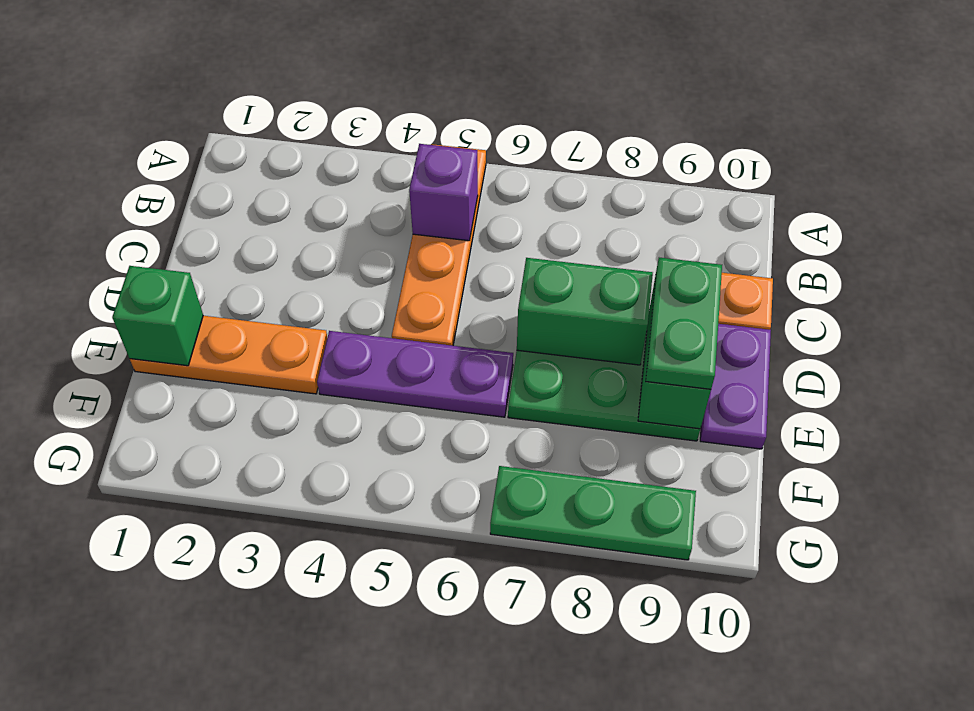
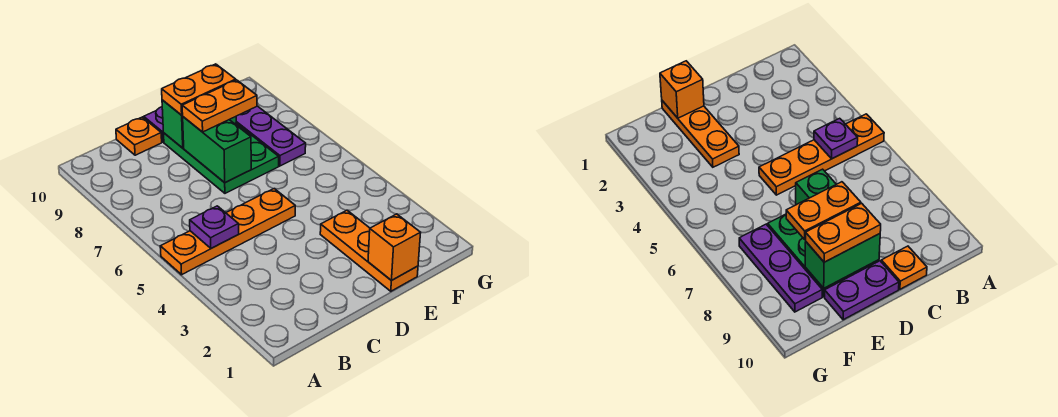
purple 1x1 brick [409,144,478,241] -> purple 1x1 plate [190,206,239,248]
none -> orange 1x2 plate [182,80,257,132]
green 1x2 plate [646,258,722,389] -> orange 1x2 plate [162,64,236,115]
green 1x1 brick [112,266,203,366] -> orange 1x1 brick [368,214,421,280]
purple 1x3 plate [317,331,513,417] -> purple 1x3 plate moved to [236,106,306,166]
green 1x3 plate [490,466,696,560] -> none

